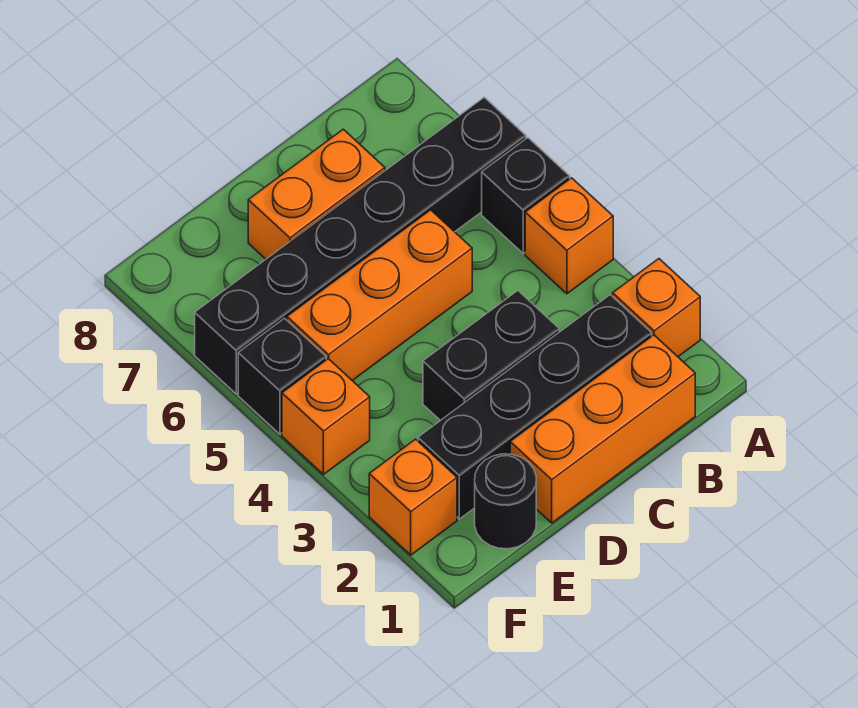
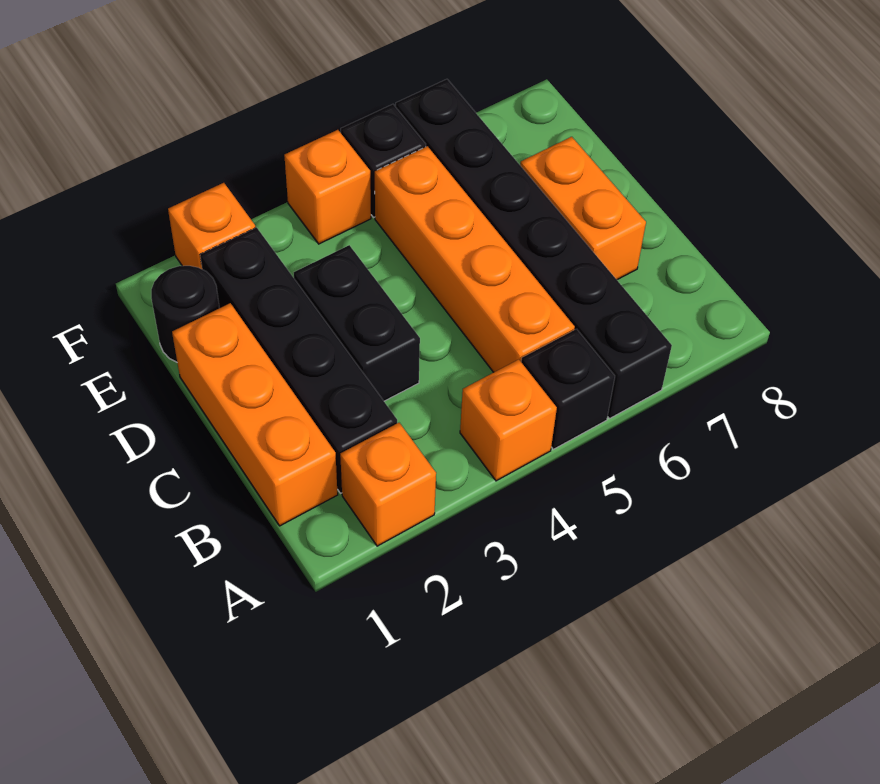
orange 1x3 brick [287,210,472,381] -> orange 1x4 brick [375,146,575,372]

